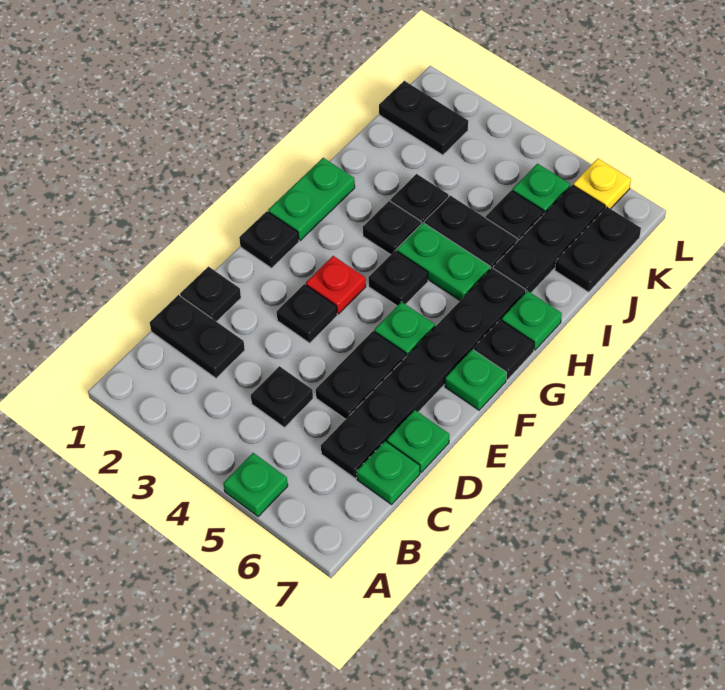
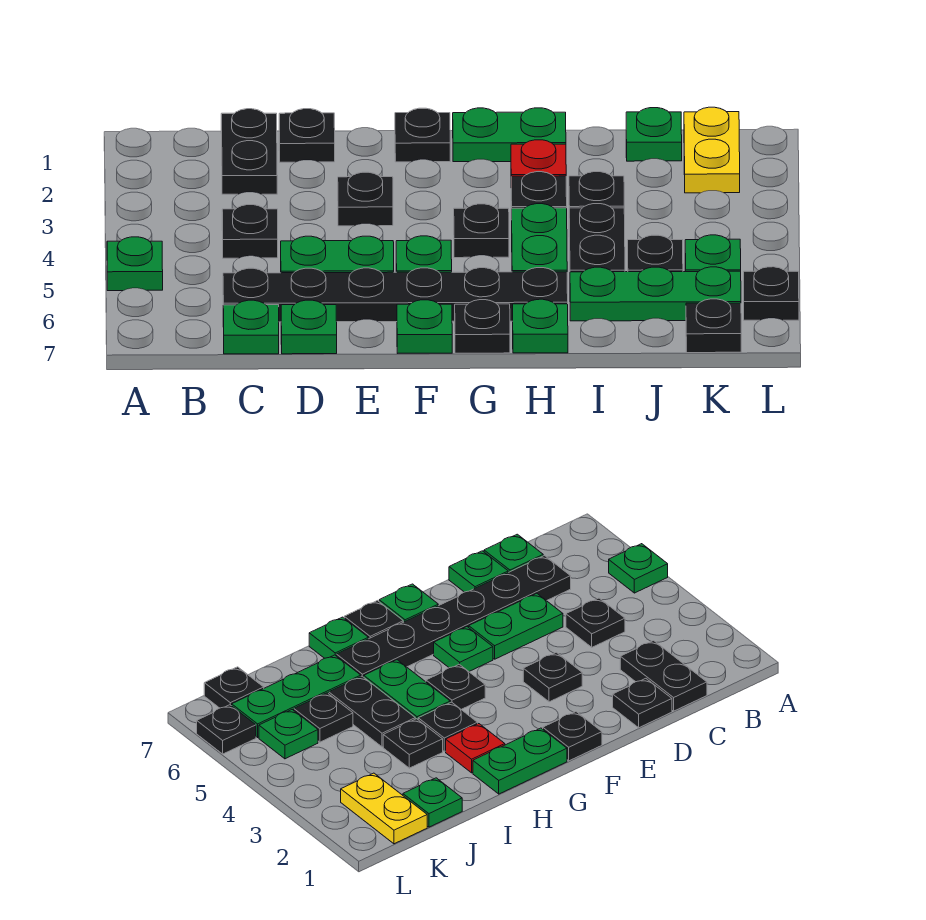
black 1x2 plate [316,331,406,419] -> green 1x2 plate [281,236,394,273]
red 1x1 plate [306,256,366,314] -> red 1x1 plate moved to [511,140,566,176]
black 1x3 plate [493,185,605,293] -> green 1x3 plate [570,267,741,321]
none -> green 1x1 plate [626,108,682,161]
black 1x2 plate [555,207,641,292] -> black 1x1 plate [686,299,741,353]
black 1x2 plate [379,81,468,155] -> yellow 1x2 plate [684,107,740,193]
yellow 1x1 plate [573,159,631,209] -> black 1x1 plate [744,267,799,320]

